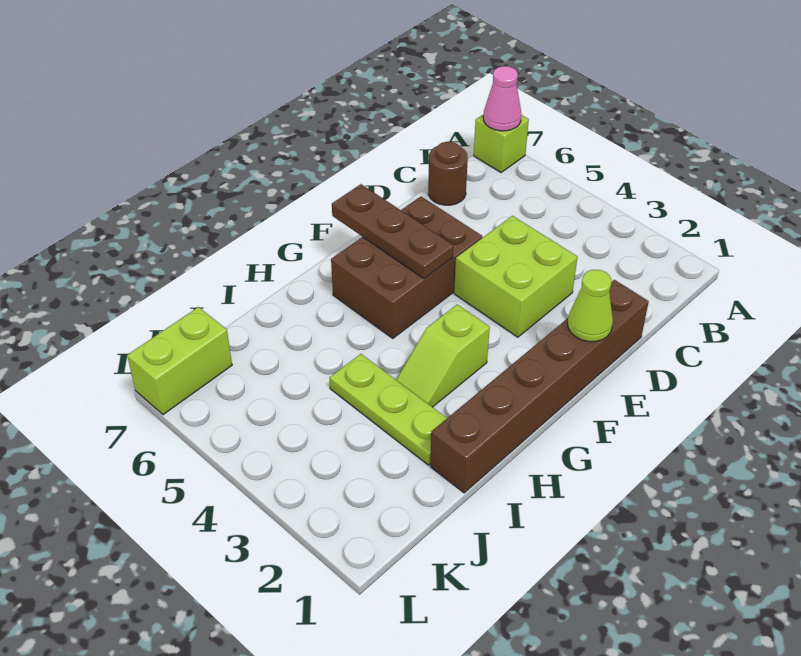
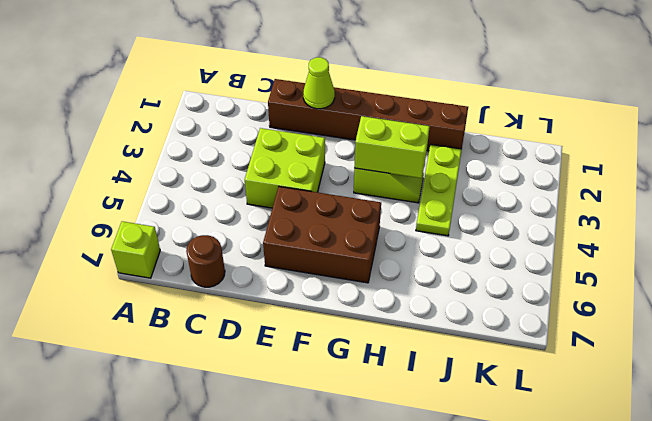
pink 1x1 cone [483,66,522,131] -> none
brown 1x3 plate [332,184,453,279] -> none
lime 1x2 brick [127,307,232,415] -> lime 1x2 brick moved to [354,116,430,178]

